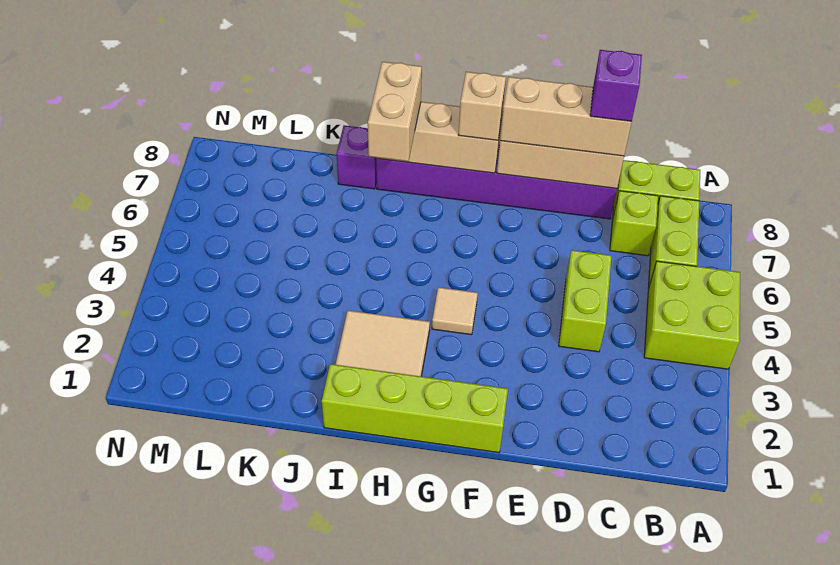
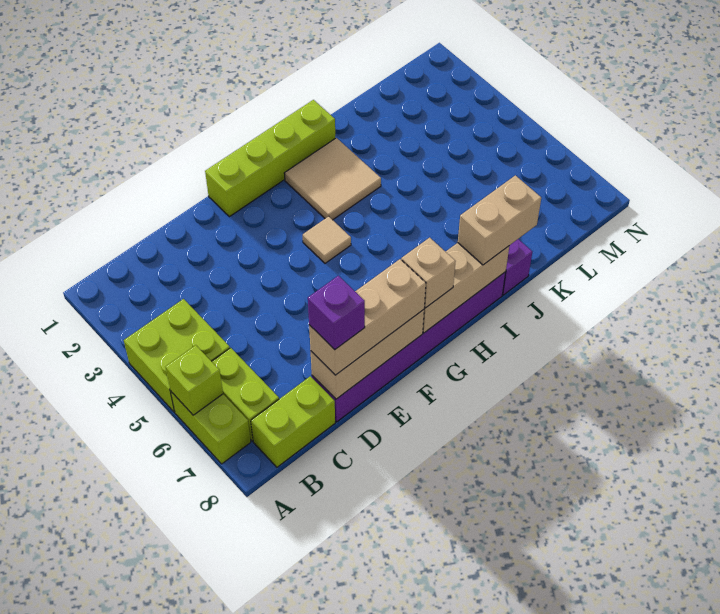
lime 1x1 brick [610,191,658,256] -> lime 1x1 brick moved to [165,345,223,415]
lime 1x2 brick [559,250,612,352] -> lime 1x2 brick moved to [171,392,251,464]
tan 1x2 brick [368,62,422,161] -> tan 1x2 brick turned to [458,175,541,265]

